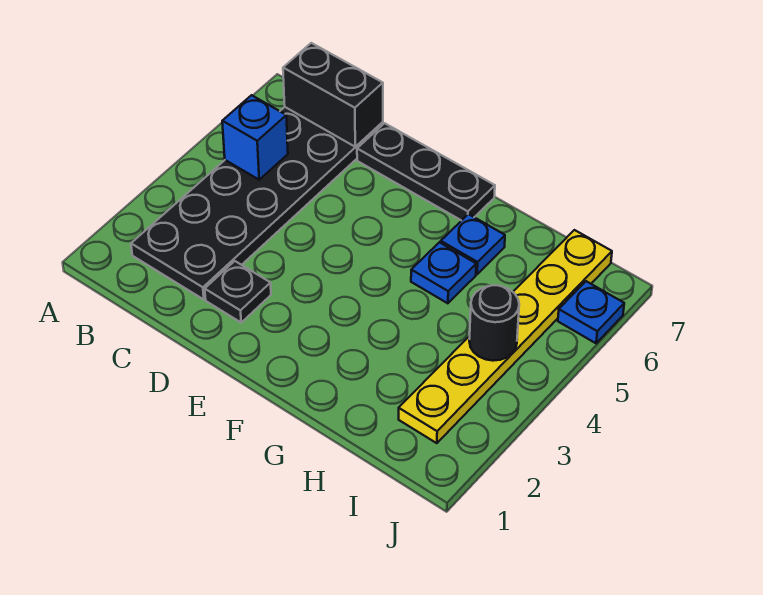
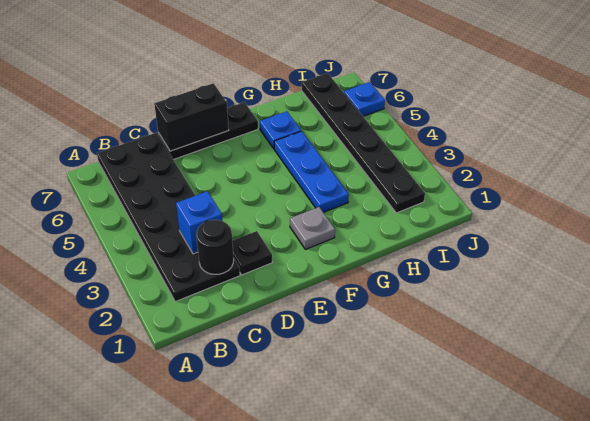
blue 1x1 brick [222,95,288,180] -> blue 1x1 brick moved to [176,191,222,254]
black 1x2 brick [283,43,383,147] -> black 1x2 brick moved to [154,83,229,151]
none -> grey 1x1 plate [290,207,335,249]
blue 1x1 plate [411,242,476,303] -> blue 1x3 plate [274,131,349,212]
yellow 1x6 plate [399,230,612,443] -> black 1x6 plate [302,73,425,213]
black 1x1 round brick [469,285,519,361] -> black 1x1 round brick moved to [196,220,234,274]

